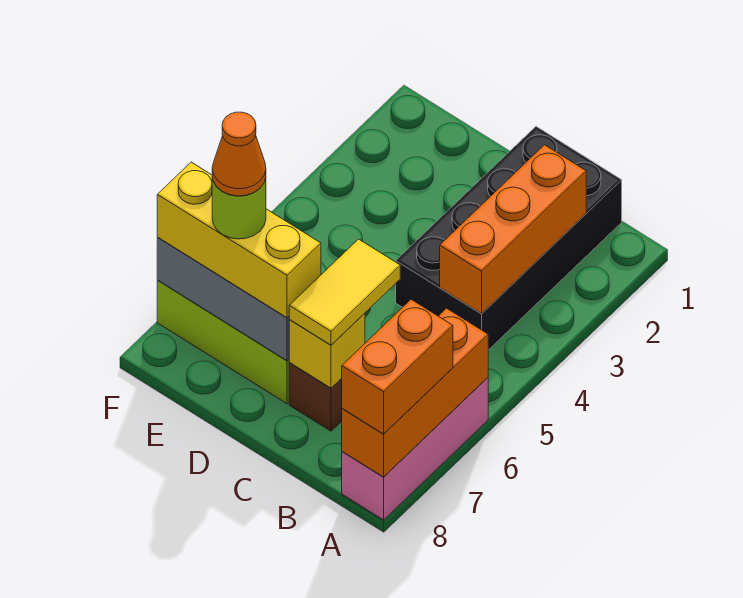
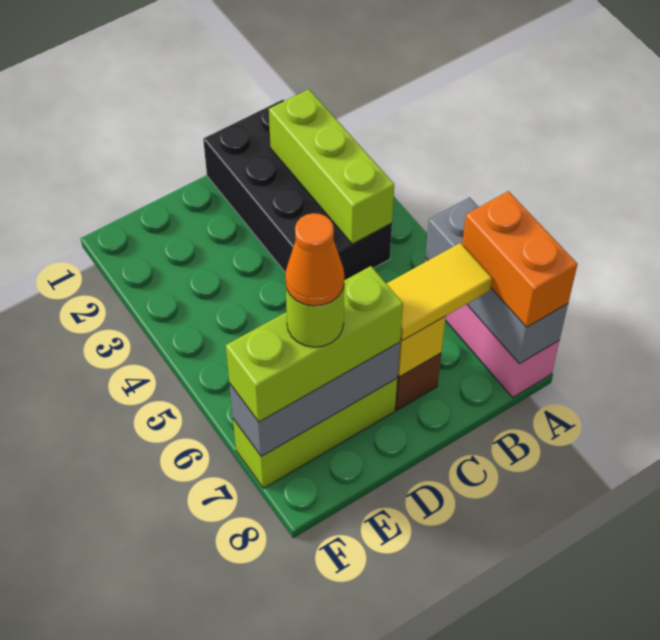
orange 1x3 brick [342,308,488,477] -> grey 1x3 brick [425,197,568,364]
orange 1x3 brick [440,145,586,314] -> lime 1x3 brick [269,89,394,244]
yellow 1x2 tile [289,239,400,345] -> yellow 1x2 tile turned to [387,243,492,340]
yellow 1x3 brick [157,162,321,318] -> lime 1x3 brick [226,266,403,422]

